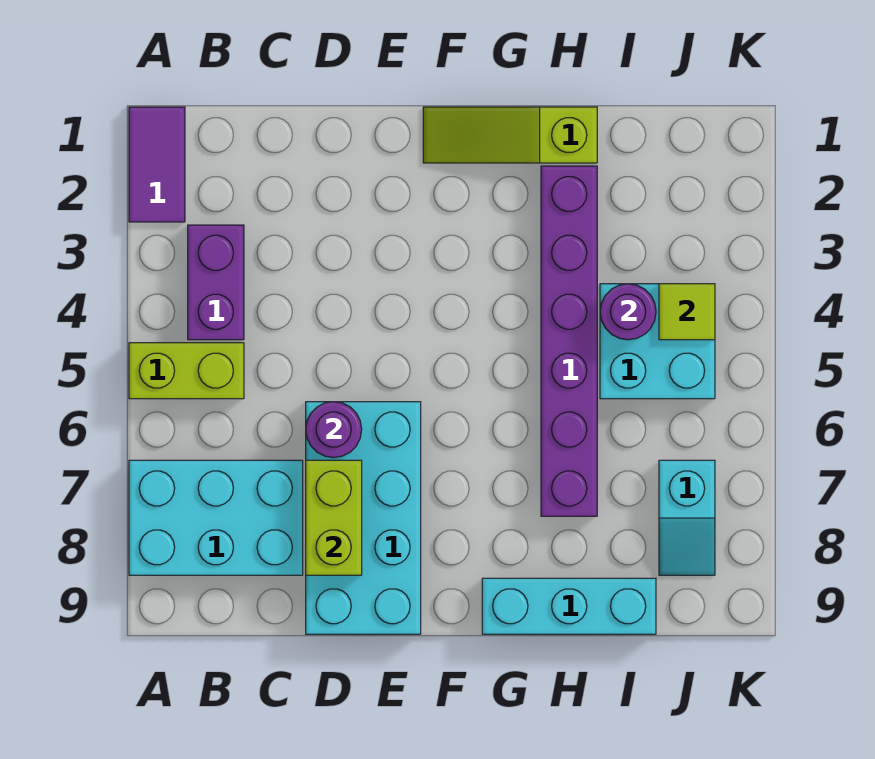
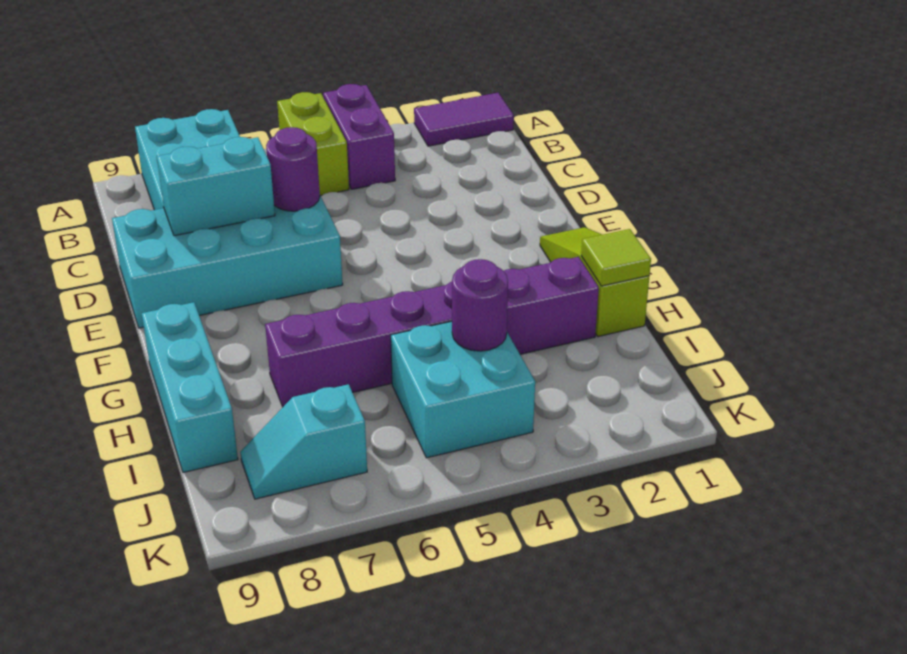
purple 1x2 brick [188,225,244,340] -> purple 1x2 brick turned to [323,84,395,189]
lime 1x2 brick [306,460,362,575] -> cyan 1x2 brick [157,137,275,236]
lime 1x1 tile [659,284,715,340] -> lime 1x1 tile moved to [581,229,651,286]

